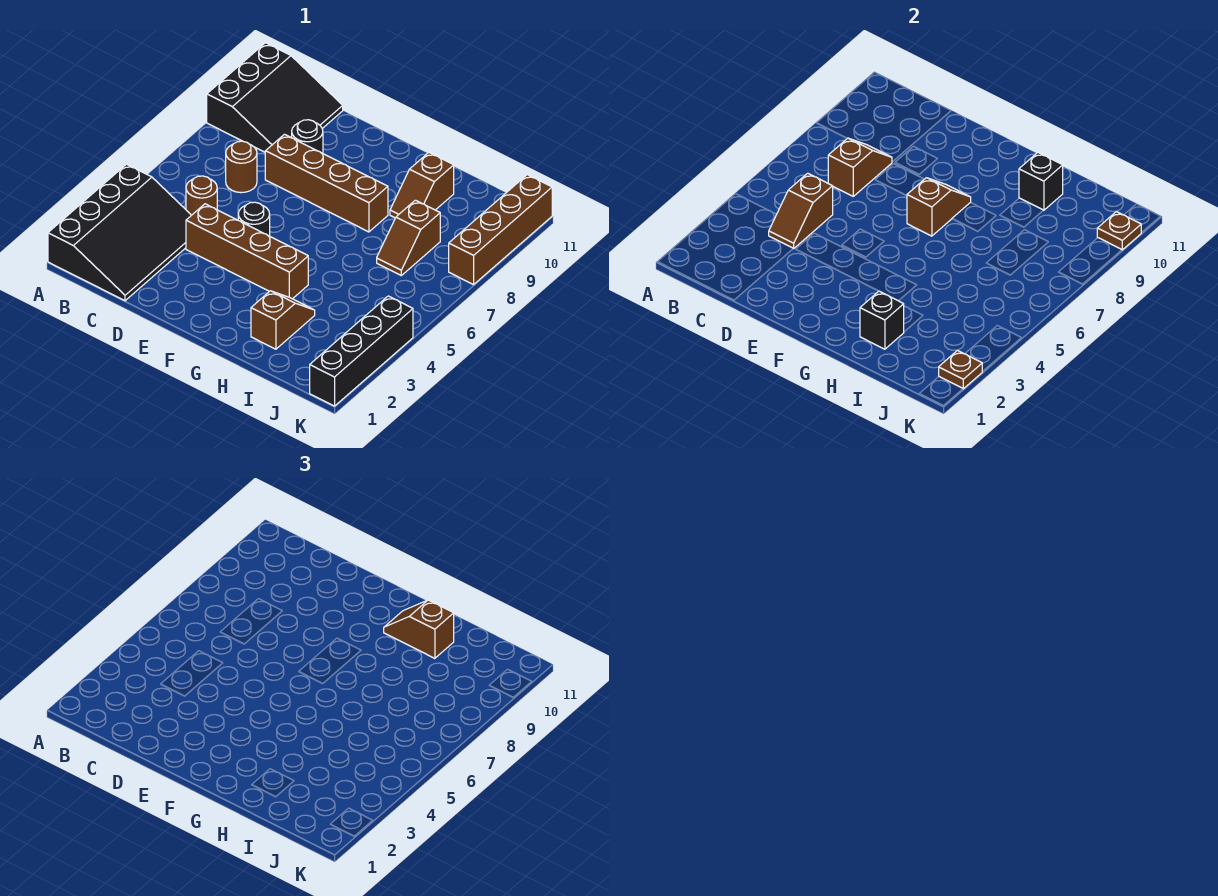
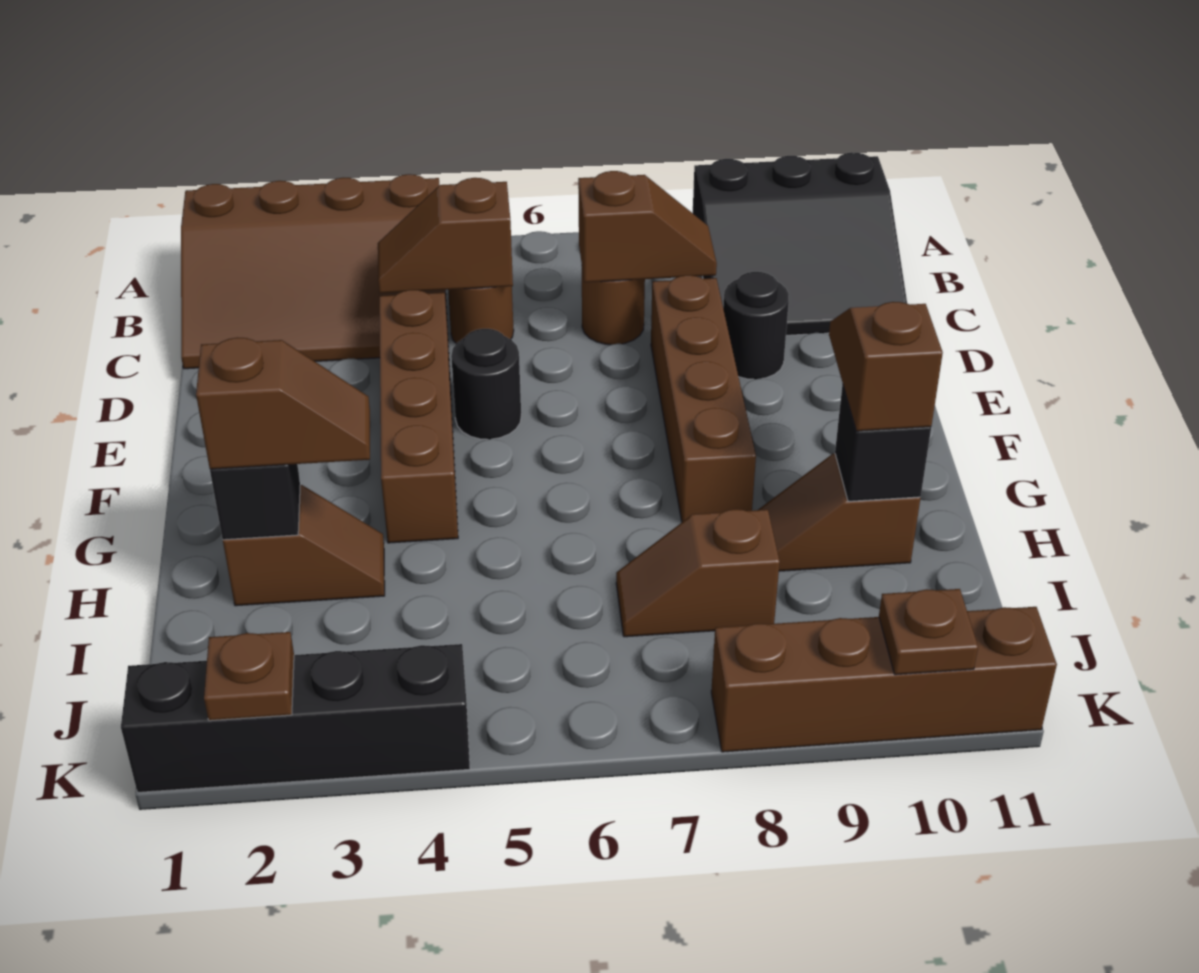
black 3x4 slope [48,164,191,301] -> brown 3x4 slope [181,174,449,369]
brown 1x2 slope [907,178,971,236] -> brown 1x2 slope moved to [196,337,370,469]

